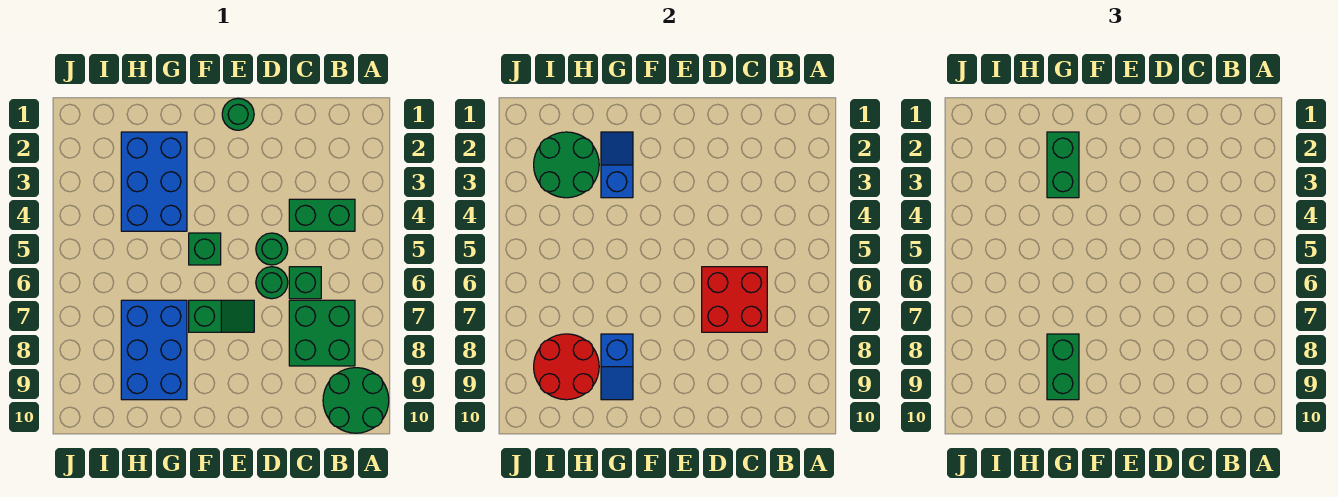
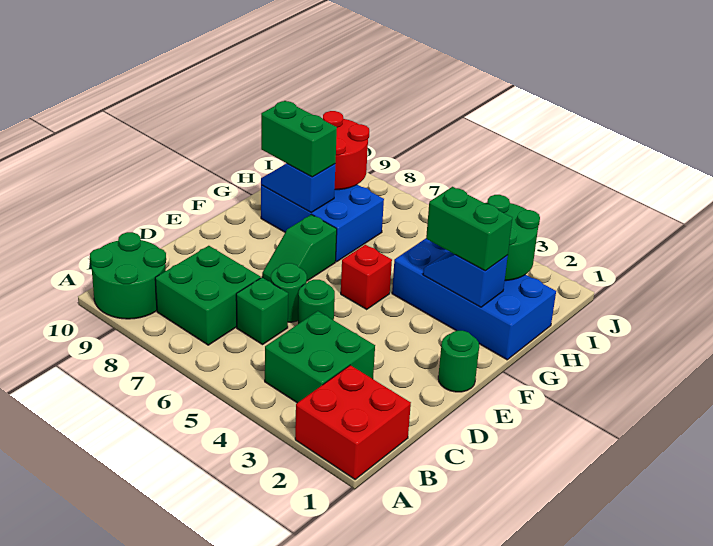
green 1x2 brick [289,199,355,231] -> green 2x2 brick [265,311,375,403]
red 2x2 brick [702,267,767,332] -> red 2x2 brick moved to [295,365,411,479]
green 1x1 brick [189,233,221,265] -> red 1x1 brick [341,245,392,309]
blue 2x3 brick [121,132,187,231] -> blue 2x4 brick [392,238,556,360]
blue 1x2 slope [601,132,633,198] -> blue 1x2 slope turned to [423,252,508,307]

